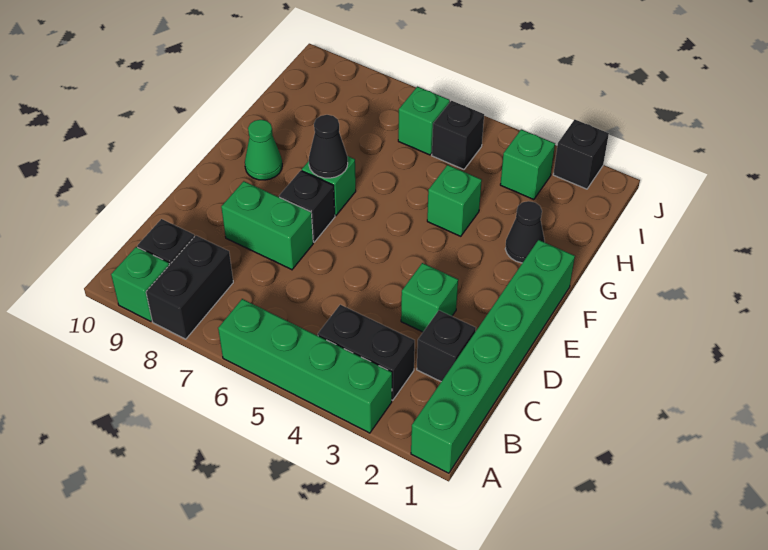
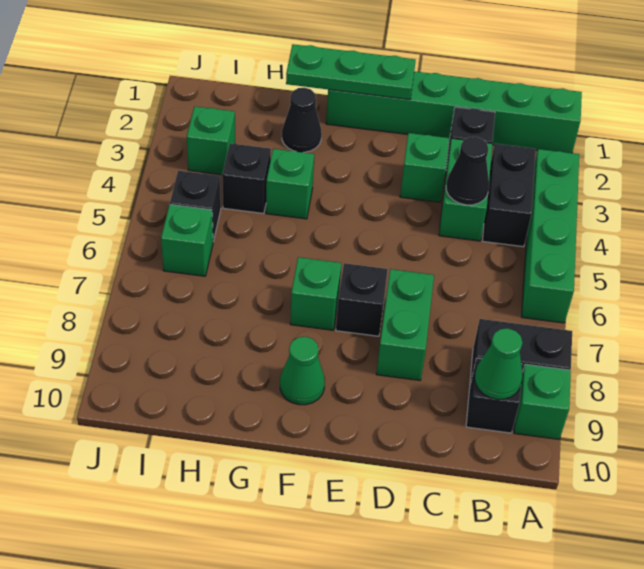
none -> green 1x1 cone [475,328,523,399]
none -> green 1x2 brick [439,138,492,241]
none -> green 1x3 plate [286,44,416,100]
black 1x1 cone [309,115,348,178] -> black 1x1 cone moved to [446,137,489,205]
black 1x1 brick [553,120,609,189] -> black 1x1 brick moved to [222,143,271,213]

